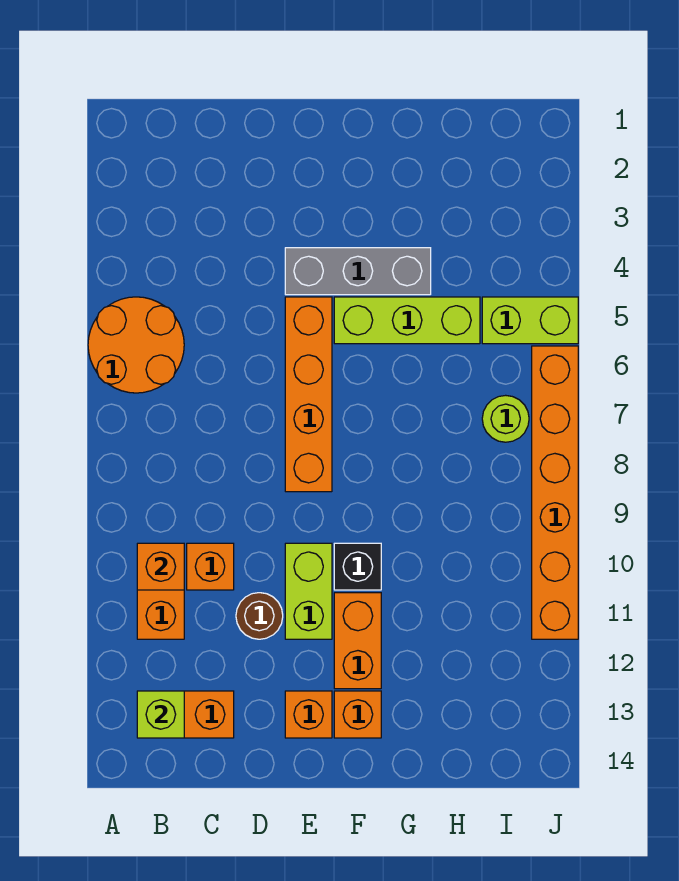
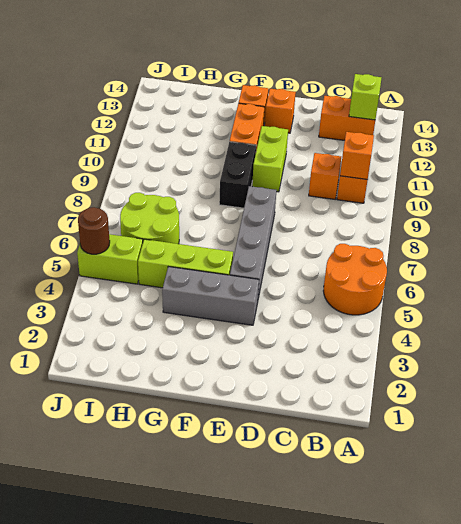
brown 1x1 round brick [236,593,283,639] -> brown 1x1 round brick moved to [78,207,110,254]
orange 1x4 brick [285,297,332,492] -> grey 1x4 brick [230,186,276,298]
black 1x1 brick [334,543,381,590] -> black 1x2 brick [219,142,256,208]
lime 1x1 round brick [482,395,529,442] -> lime 2x2 round brick [120,193,179,244]
orange 1x6 brick [532,346,578,639] -> none

